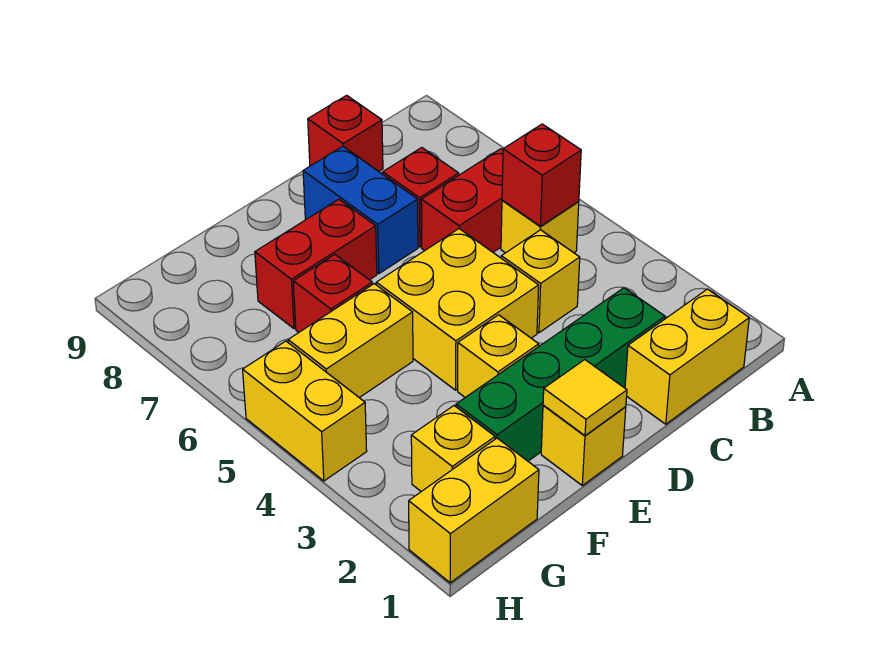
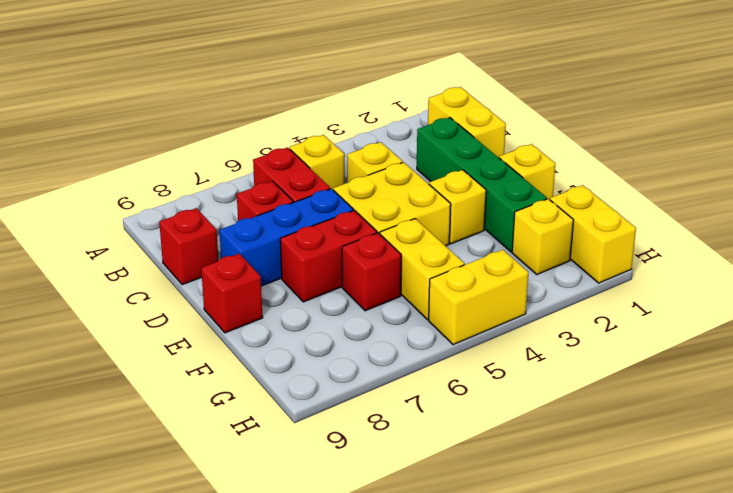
red 1x1 brick [502,124,581,226] -> red 1x1 brick moved to [201,254,263,333]
blue 1x2 brick [303,146,418,274] -> blue 1x3 brick [219,189,353,286]
yellow 1x1 tile [543,360,627,436] -> none
red 1x2 brick [255,199,377,329] -> red 1x2 brick turned to [280,210,377,302]

